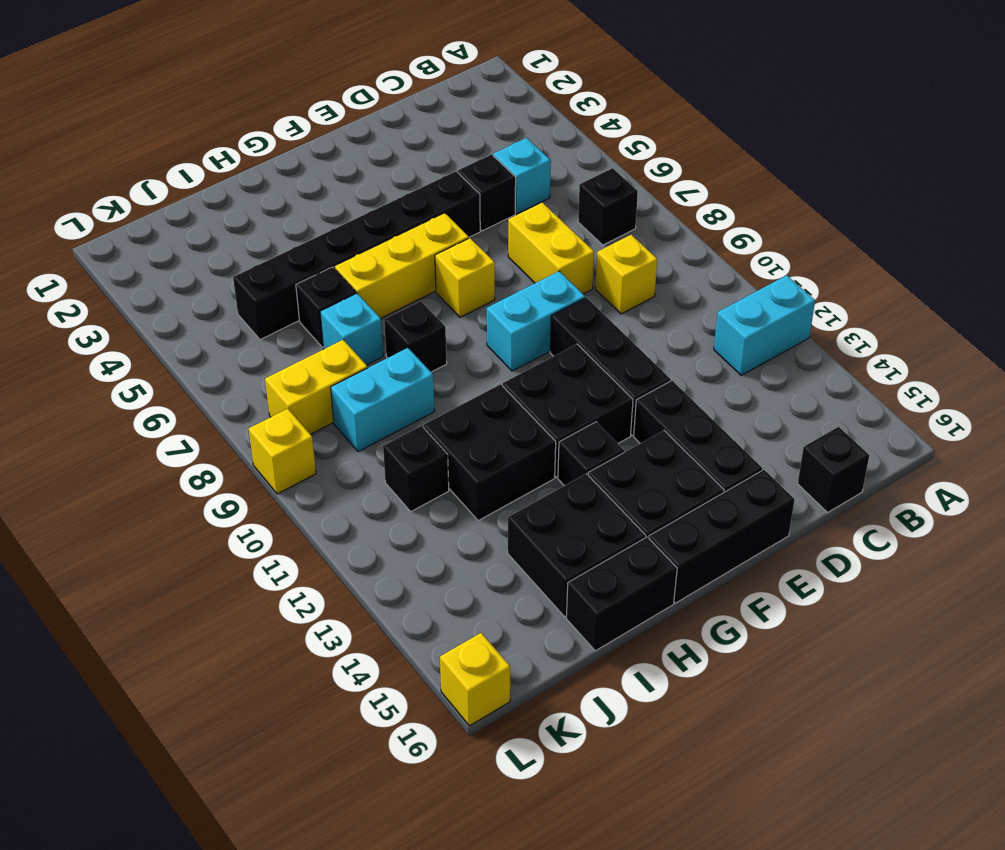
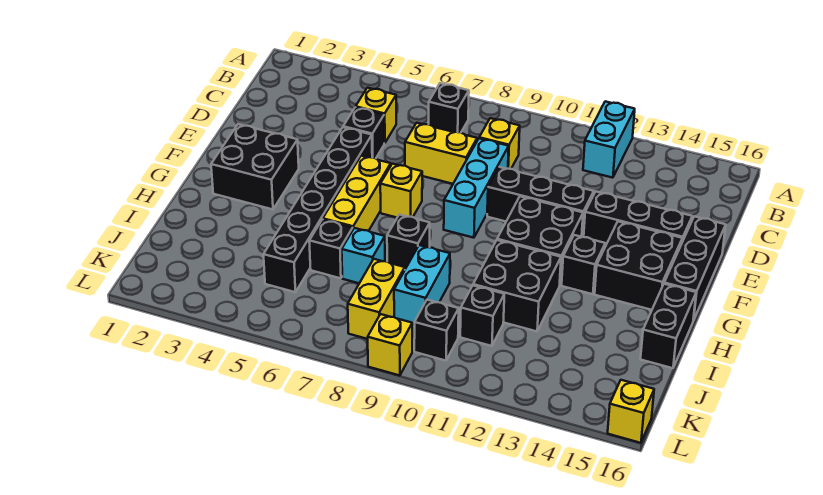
cyan 1x1 brick [493,138,551,214] -> yellow 1x1 brick [356,88,396,143]
black 1x1 brick [798,427,869,512] -> black 1x1 brick moved to [414,300,459,361]
cyan 1x2 brick [487,271,585,371] -> cyan 1x3 brick [444,138,509,238]
black 2x2 brick [508,474,646,617] -> black 2x2 brick moved to [211,124,299,209]

